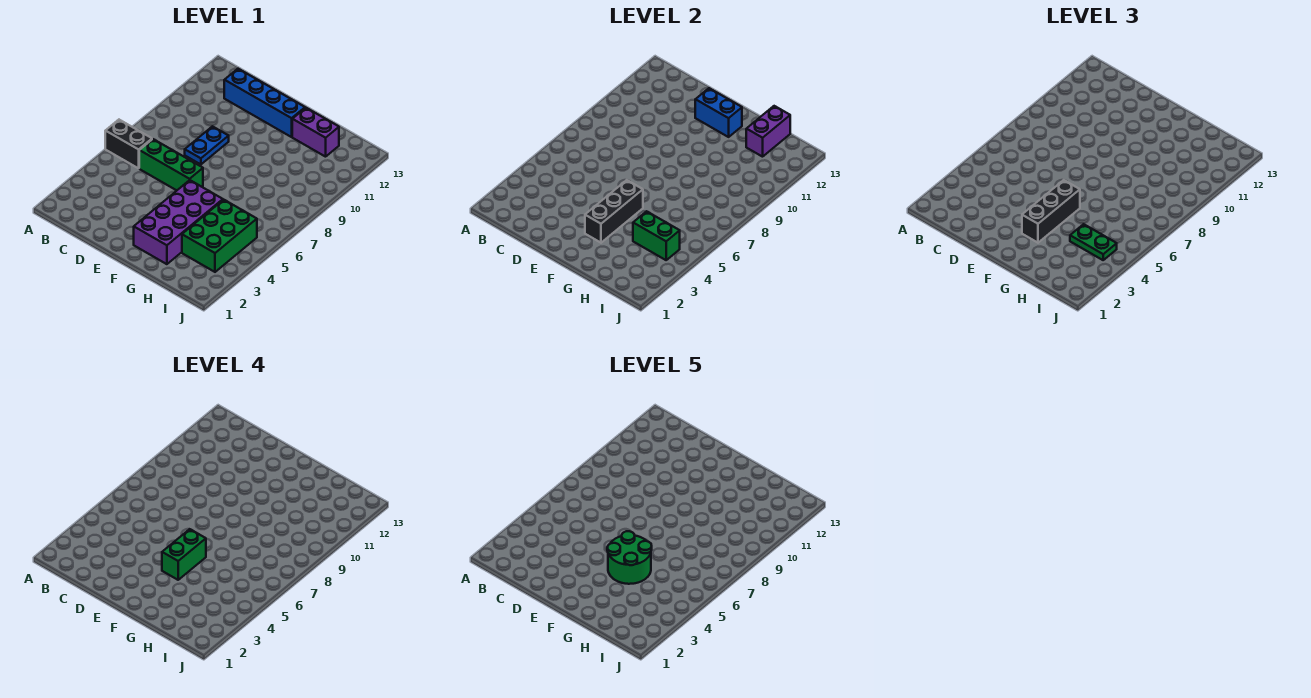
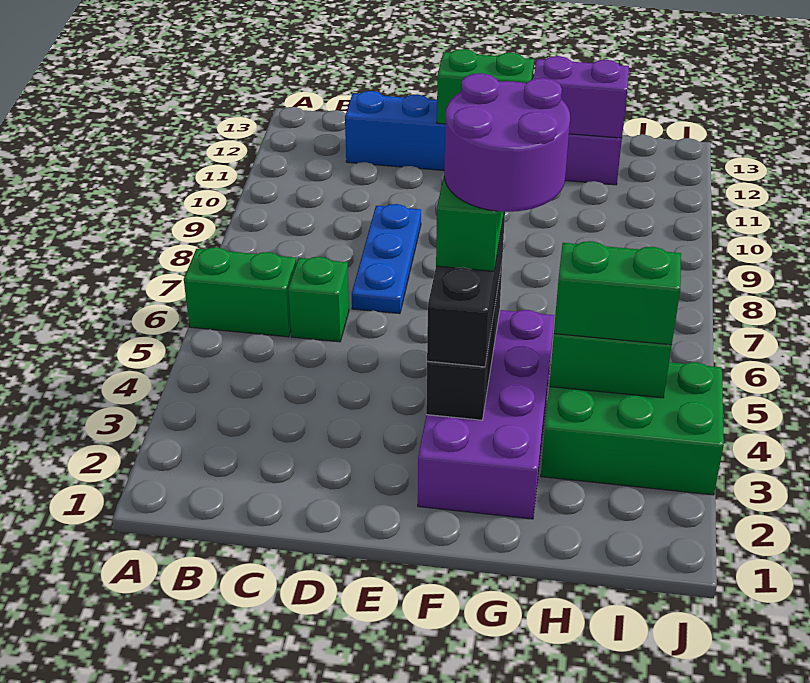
black 1x2 brick [105,120,152,168] -> green 1x2 brick [184,247,296,337]
green 1x3 brick [139,139,203,190] -> green 1x1 brick [288,257,349,342]
blue 1x2 plate [185,126,229,164] -> blue 1x3 plate [352,204,421,314]
blue 1x2 brick [695,88,742,137] -> green 1x2 brick [437,49,534,124]
green 2x2 round brick [607,531,652,584] -> purple 2x2 round brick [444,73,570,212]
green 2x3 brick [182,200,257,272] -> green 2x3 brick turned to [541,362,724,495]
green 1x2 plate [1070,224,1117,260] -> green 1x2 brick [554,241,681,345]
purple 1x2 brick [746,106,790,157] -> purple 1x2 brick turned to [534,56,629,138]

